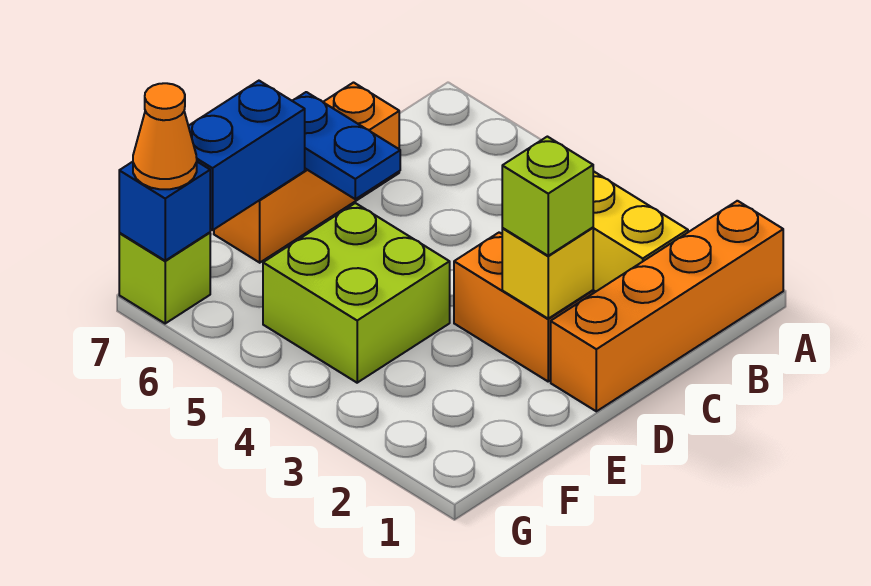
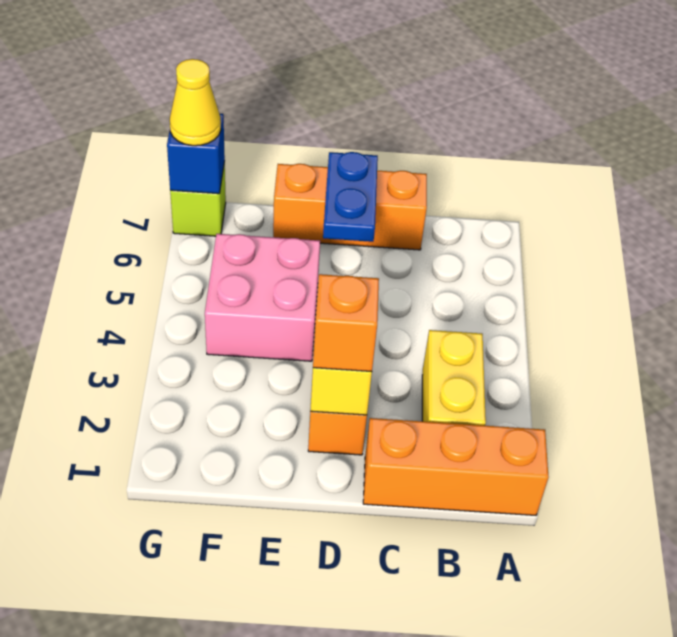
orange 1x4 brick [551,201,783,411] -> orange 1x3 brick [363,418,548,515]
lime 1x1 brick [502,137,593,256] -> orange 1x1 brick [313,274,379,372]
lime 2x2 brick [263,203,450,383] -> pink 2x2 brick [205,234,320,361]
blue 1x2 brick [189,81,305,230] -> none
orange 1x1 cone [133,83,197,189] -> yellow 1x1 cone [170,59,221,146]

